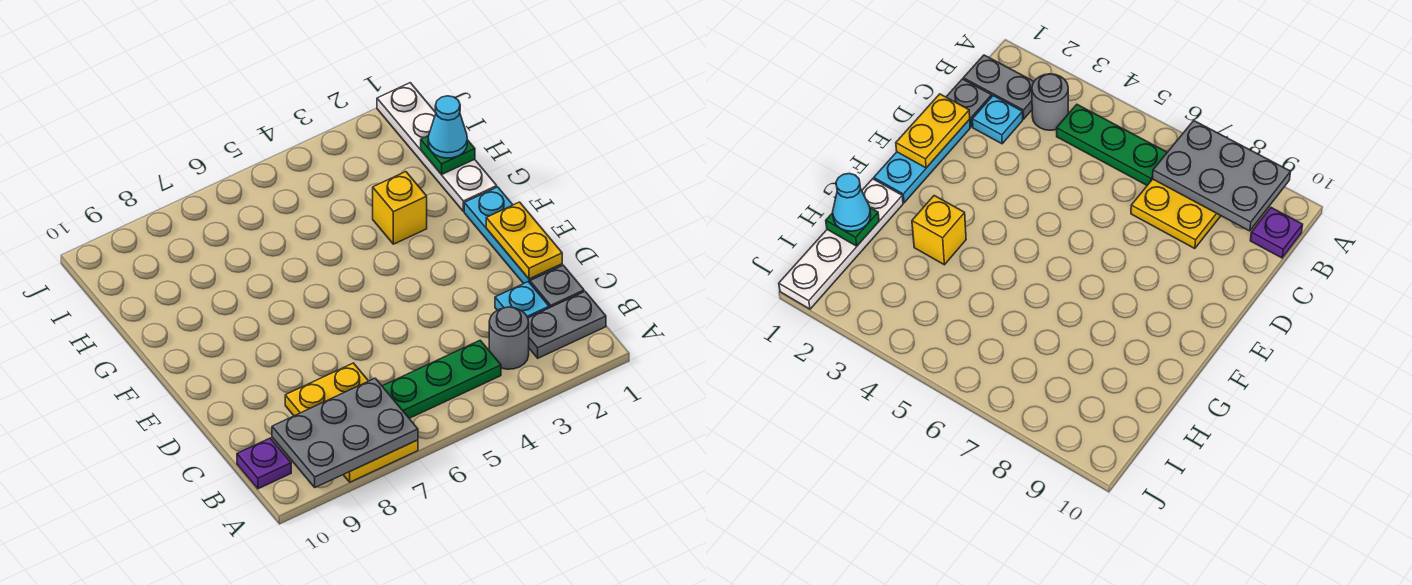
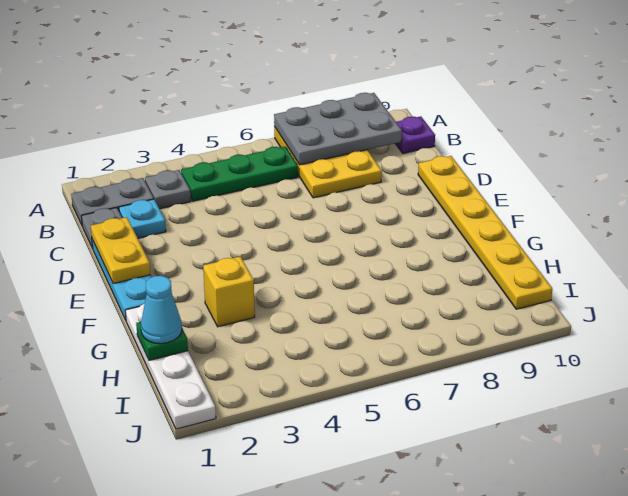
grey 1x1 round brick [489,307,529,369] -> grey 1x1 plate [145,170,191,209]
none -> yellow 1x6 plate [418,156,552,309]

